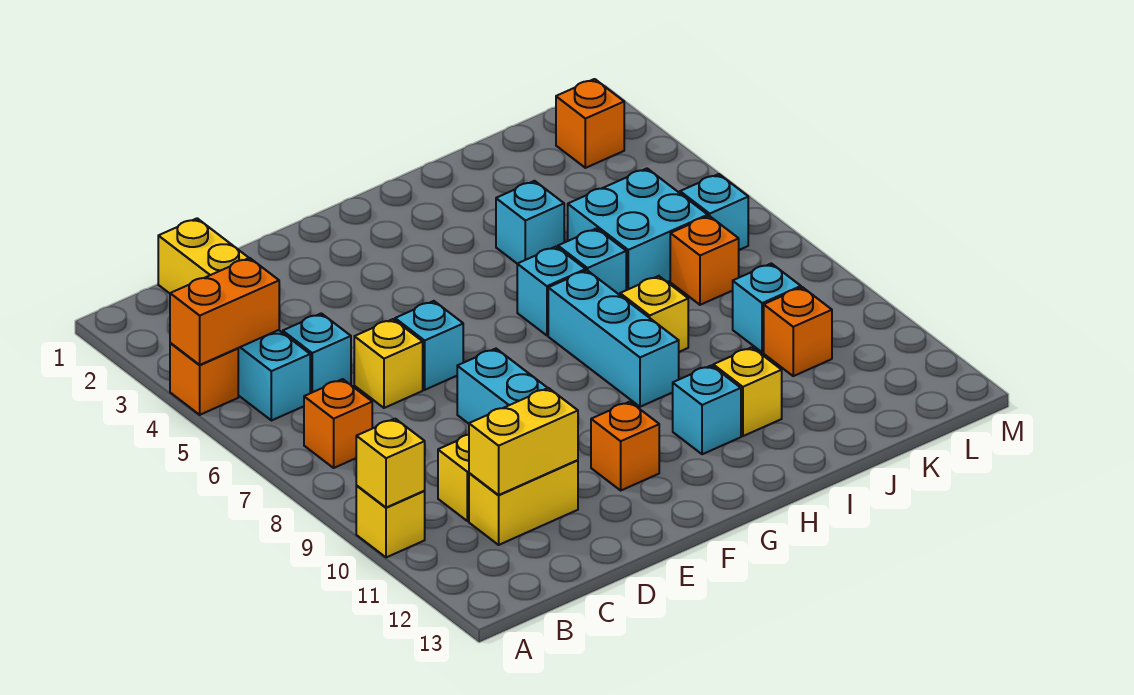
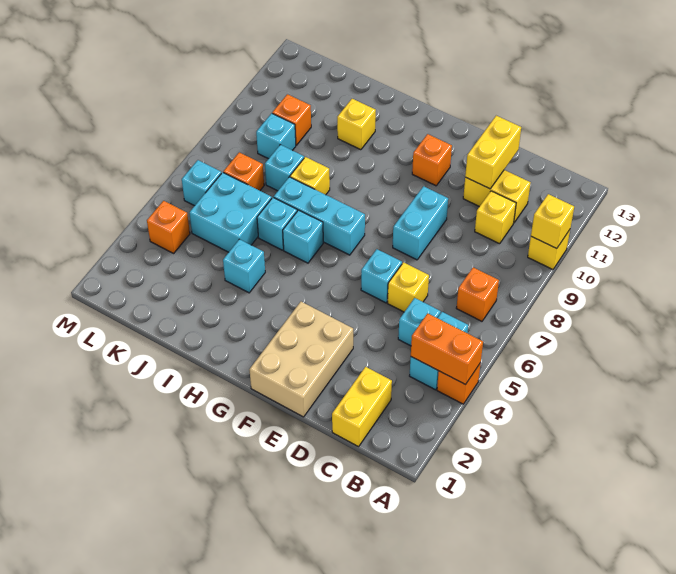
yellow 1x2 brick [469,388,578,495] -> yellow 1x2 brick turned to [465,116,521,189]
none -> tan 2x3 brick [249,302,353,417]
cyan 1x3 brick [548,270,679,407] -> cyan 1x3 brick turned to [274,177,365,255]
cyan 1x1 brick [673,365,741,454] -> cyan 1x1 brick moved to [265,145,304,191]
orange 1x1 brick [556,79,624,168] -> orange 1x1 brick moved to [147,201,190,253]

